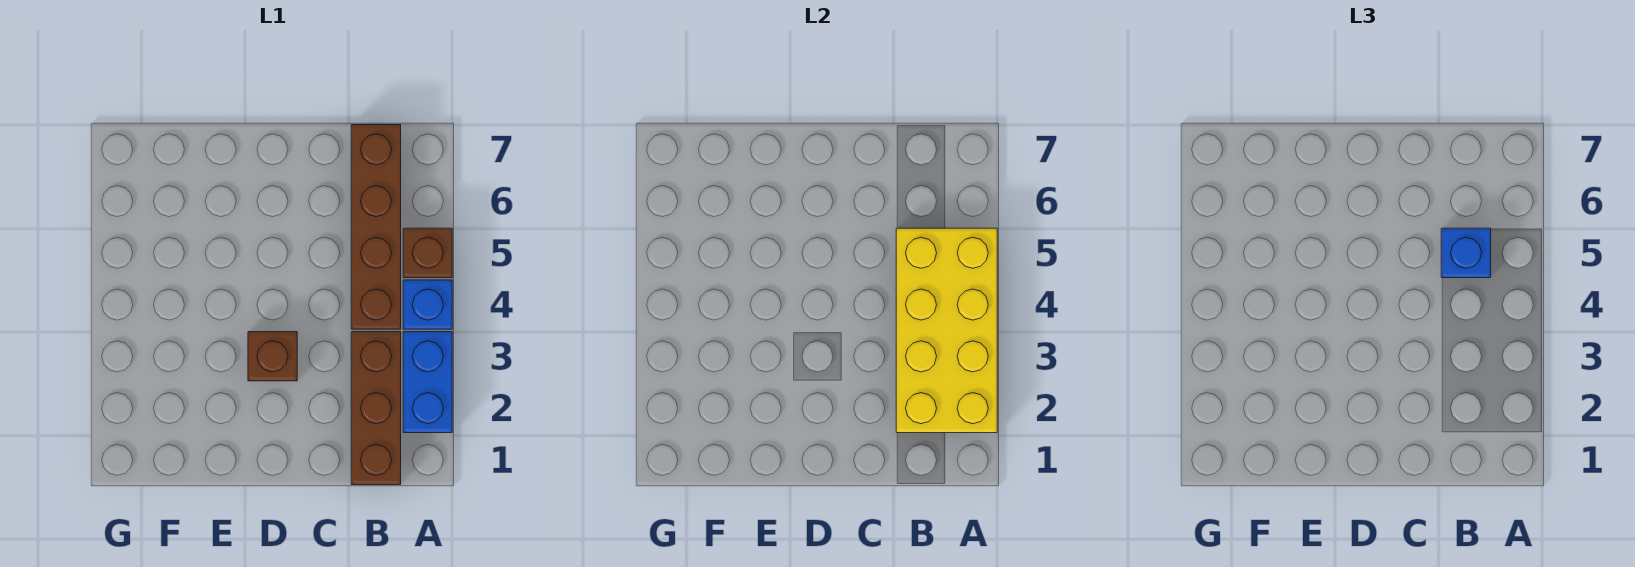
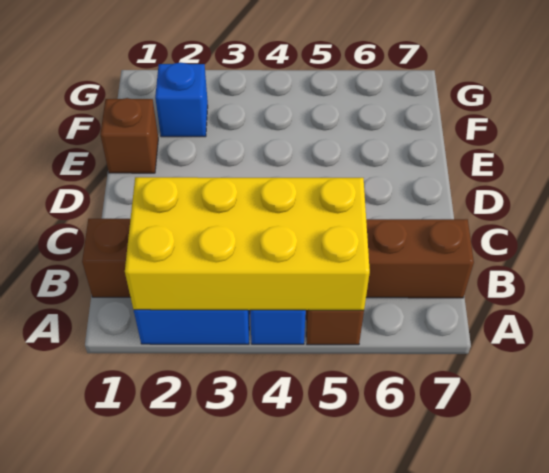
blue 1x1 brick [1441,228,1491,278] -> blue 1x1 brick moved to [155,62,208,137]
brown 1x1 brick [248,332,297,381] -> brown 1x1 brick moved to [100,98,158,173]

